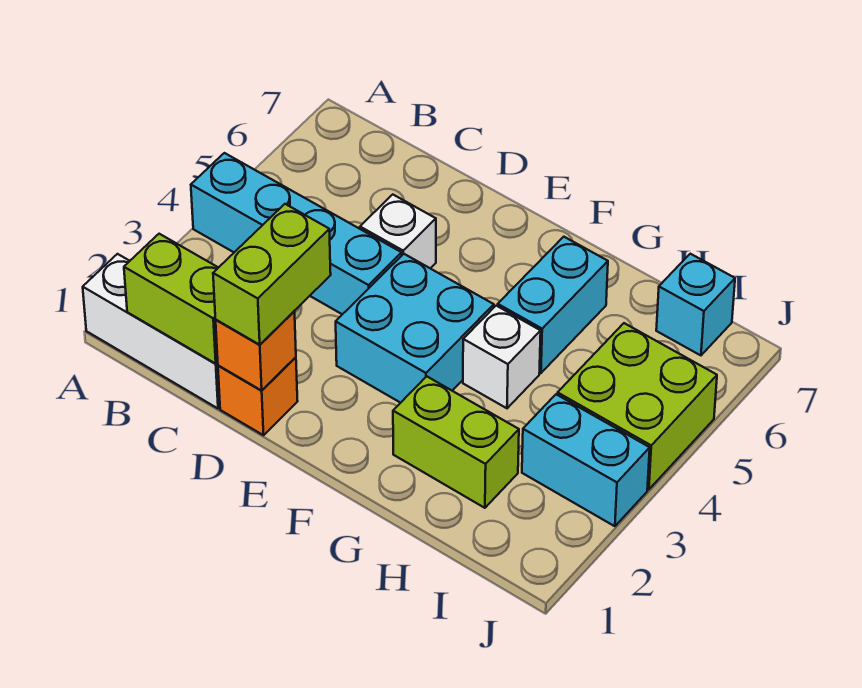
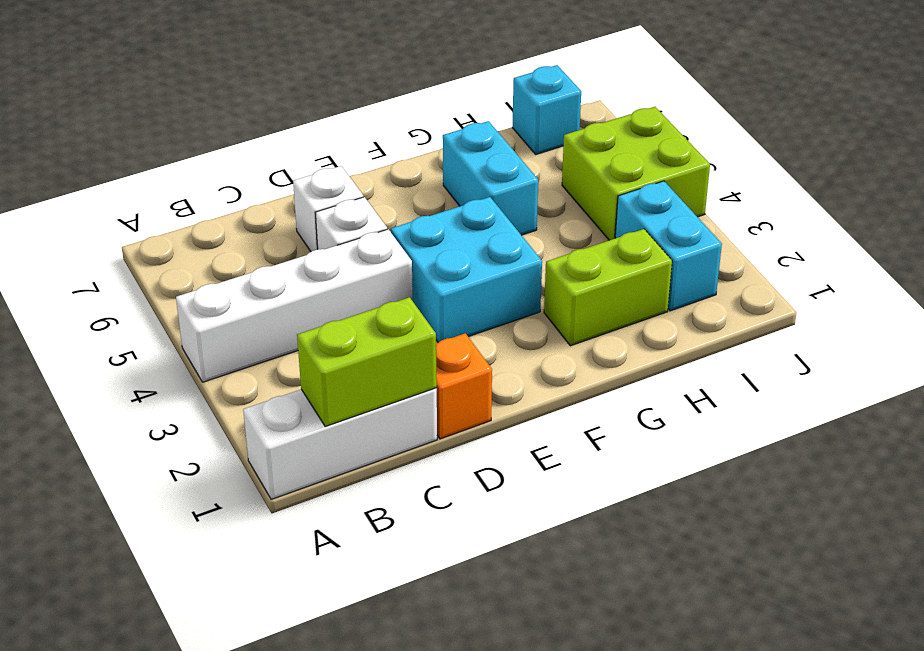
cyan 1x4 brick [191,153,402,314] -> white 1x4 brick [176,229,413,382]
orange 1x1 brick [216,312,296,390] -> none
lime 1x2 brick [213,204,331,345] -> none
white 1x1 brick [463,306,541,408] -> white 1x1 brick moved to [293,166,363,251]
cyan 1x2 brick [522,394,650,526] -> cyan 1x2 brick turned to [615,181,722,311]

